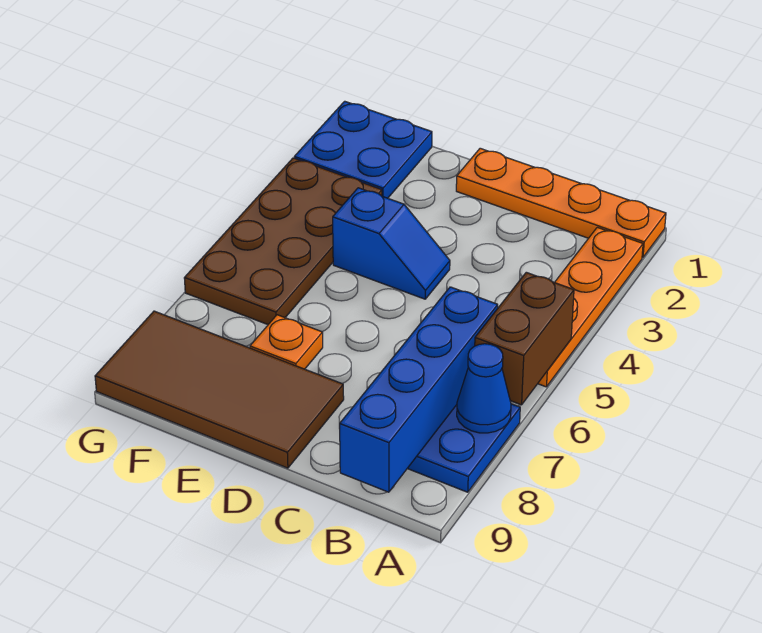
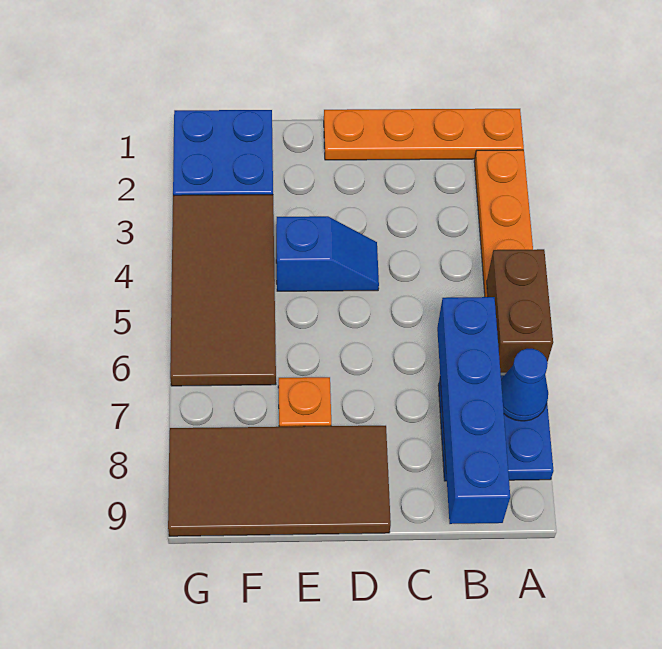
brown 2x4 plate [184,158,382,325] -> brown 2x4 tile [170,195,276,386]

